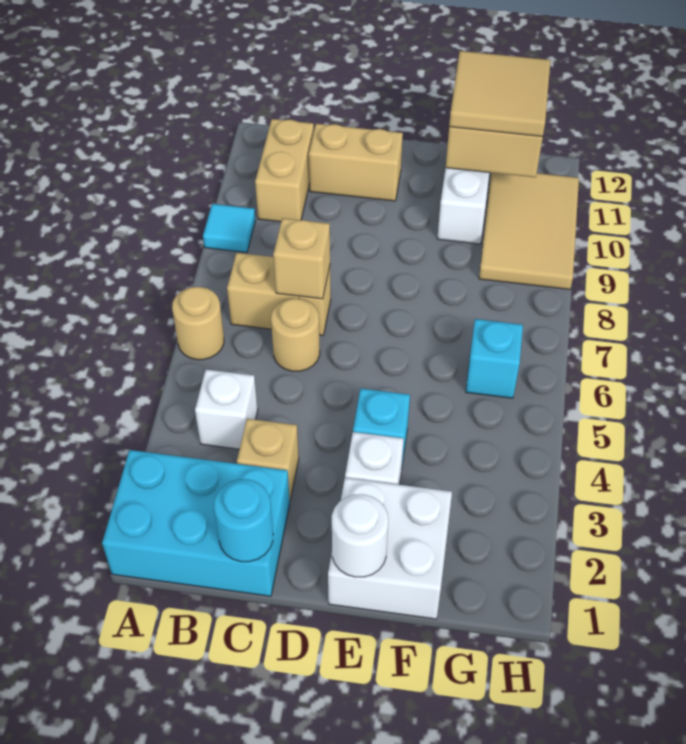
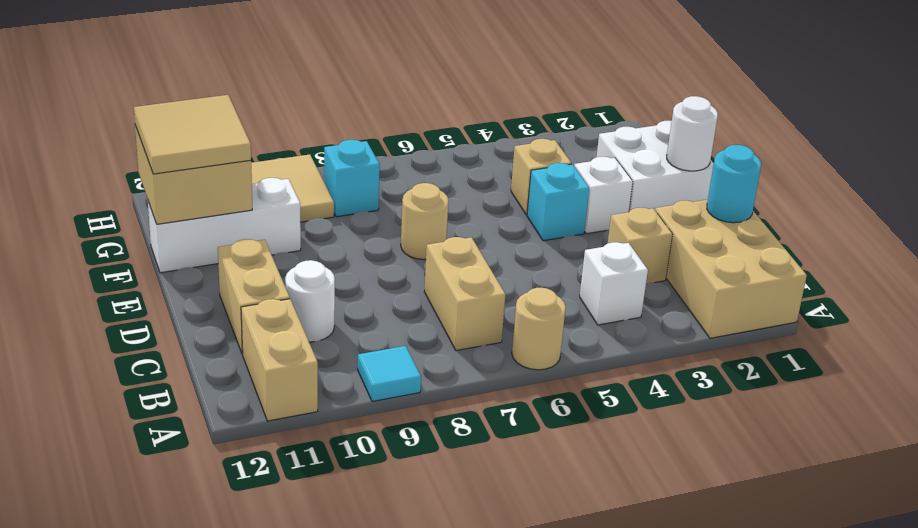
cyan 2x3 brick [102,450,290,596] -> tan 2x3 brick [655,200,807,338]
tan 1x2 brick [255,119,314,222] -> tan 1x2 brick turned to [241,299,318,421]
tan 1x1 round brick [271,298,320,371] -> tan 1x1 round brick moved to [401,183,448,260]
tan 1x1 brick [273,218,330,299] -> tan 1x1 brick moved to [511,139,571,215]
none -> white 1x1 round brick [285,260,335,342]
cyan 1x1 brick [466,319,523,398] -> cyan 1x1 brick moved to [324,140,380,217]

